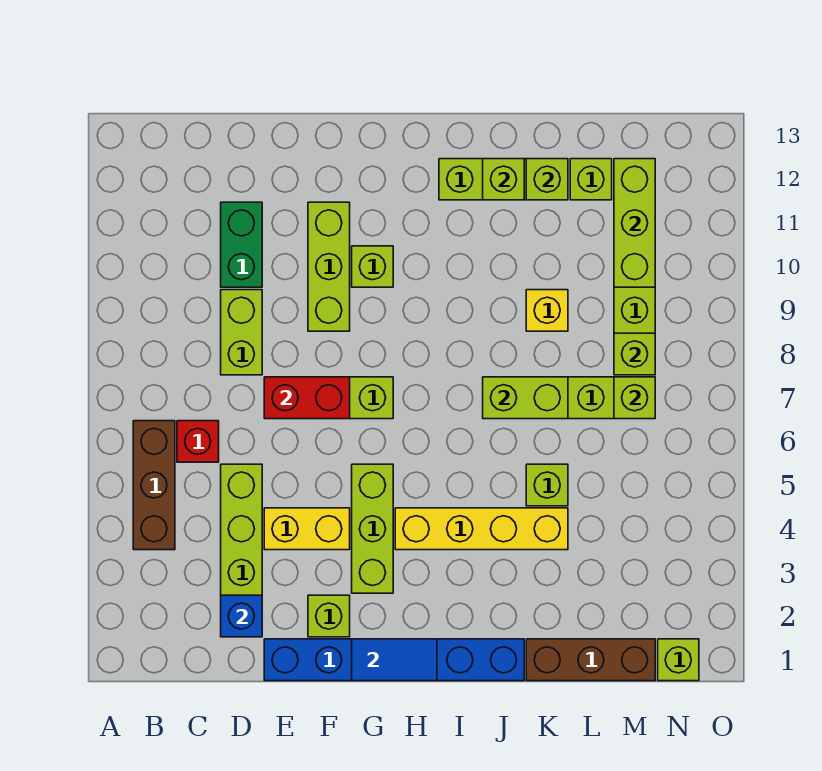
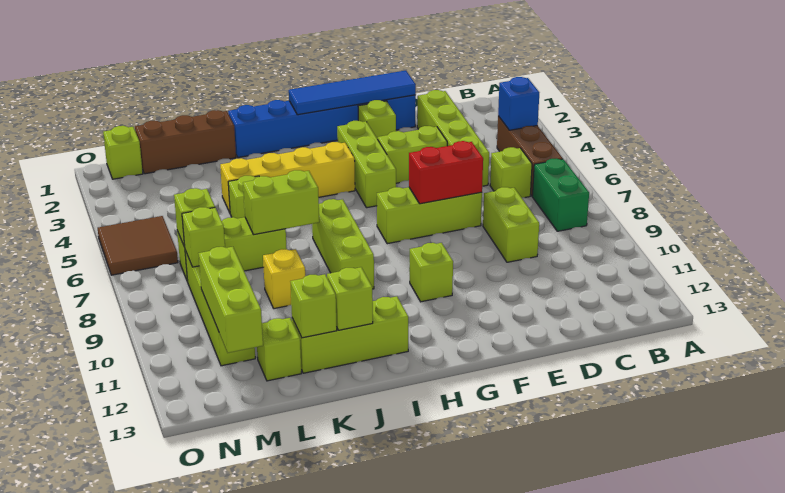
red 1x1 brick [177,421,219,462] -> lime 1x1 brick [490,147,532,198]
blue 1x1 brick [221,595,262,637] -> blue 1x1 brick moved to [498,77,539,130]
green 1x2 brick [221,202,262,287] -> green 1x2 brick moved to [532,158,589,231]
yellow 1x2 brick [264,508,350,550] -> lime 1x2 brick [378,126,447,183]
lime 1x3 brick [308,202,350,331] -> lime 1x3 brick moved to [312,199,374,289]
blue 1x2 tile [352,639,437,681] -> blue 1x4 tile [289,71,416,115]
none -> brown 2x2 tile [98,216,178,275]

